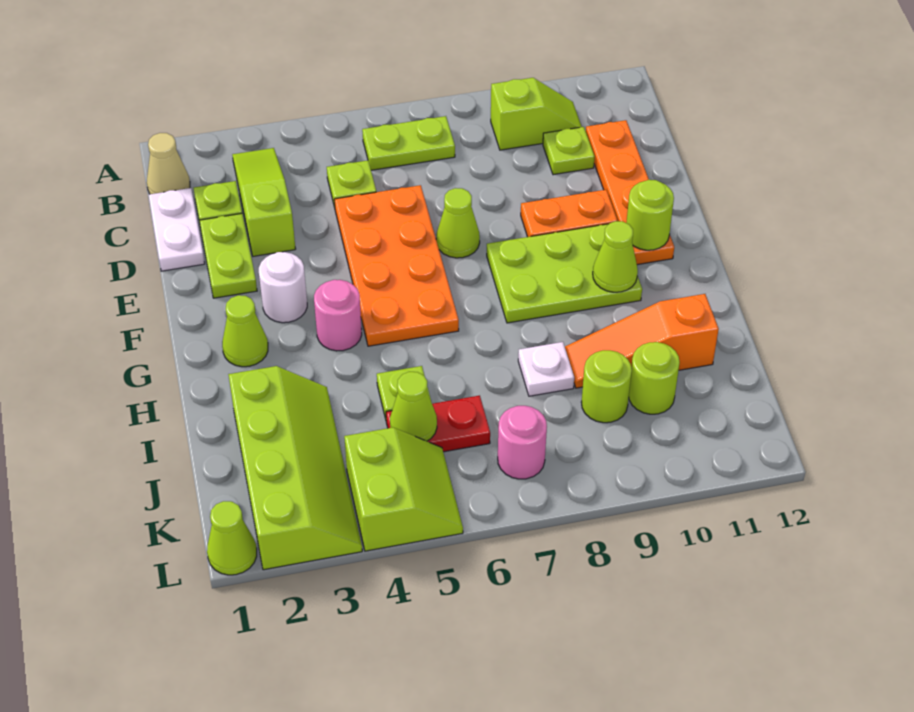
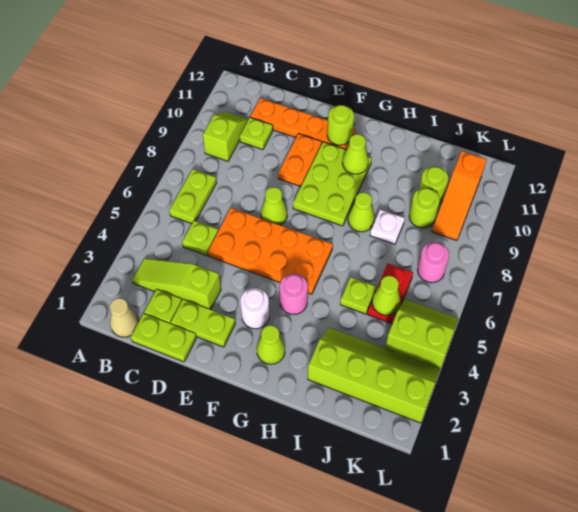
white 1x2 plate [149,188,205,271] -> lime 1x2 plate [131,313,196,362]
orange 1x3 slope [565,294,719,388] -> orange 1x3 slope moved to [432,151,487,240]
lime 1x1 cone [207,501,257,575] -> lime 1x1 cone moved to [348,193,375,232]

